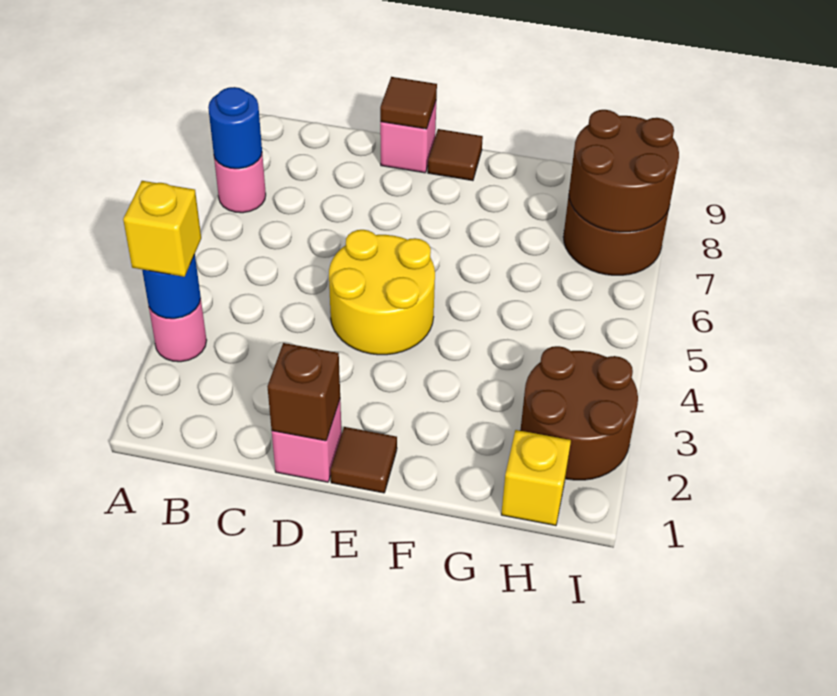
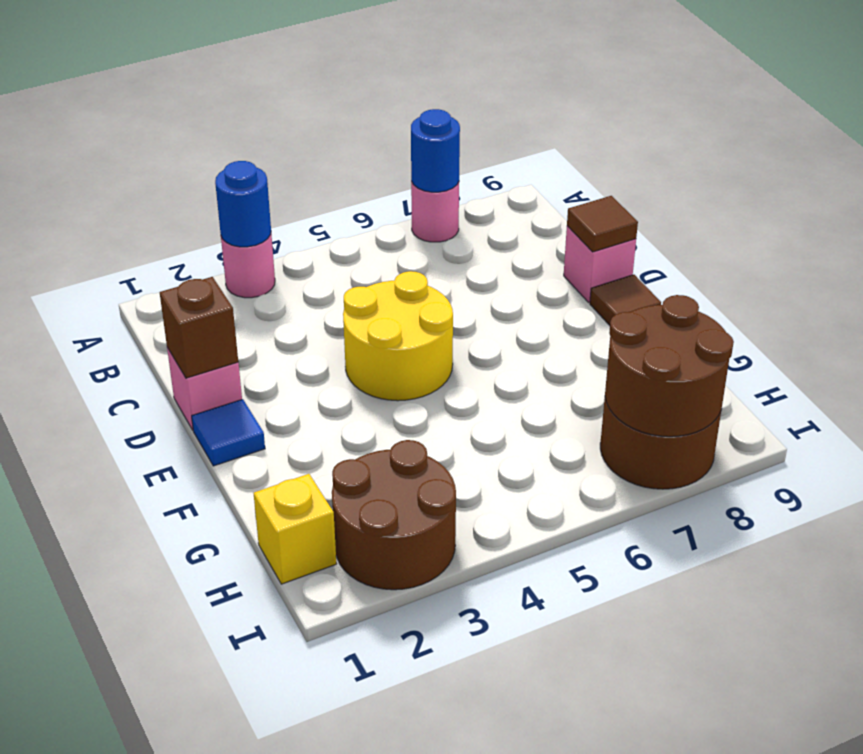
yellow 1x1 brick [123,181,201,277] -> none
brown 1x1 tile [331,427,397,493] -> blue 1x1 tile [192,399,265,466]

